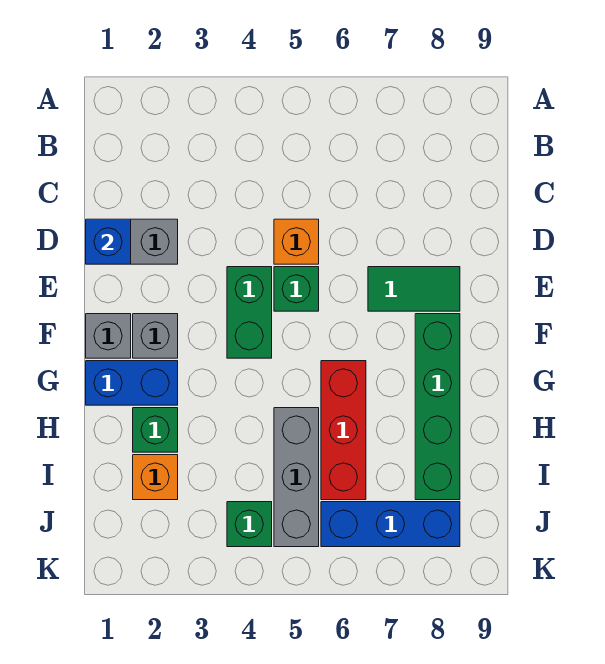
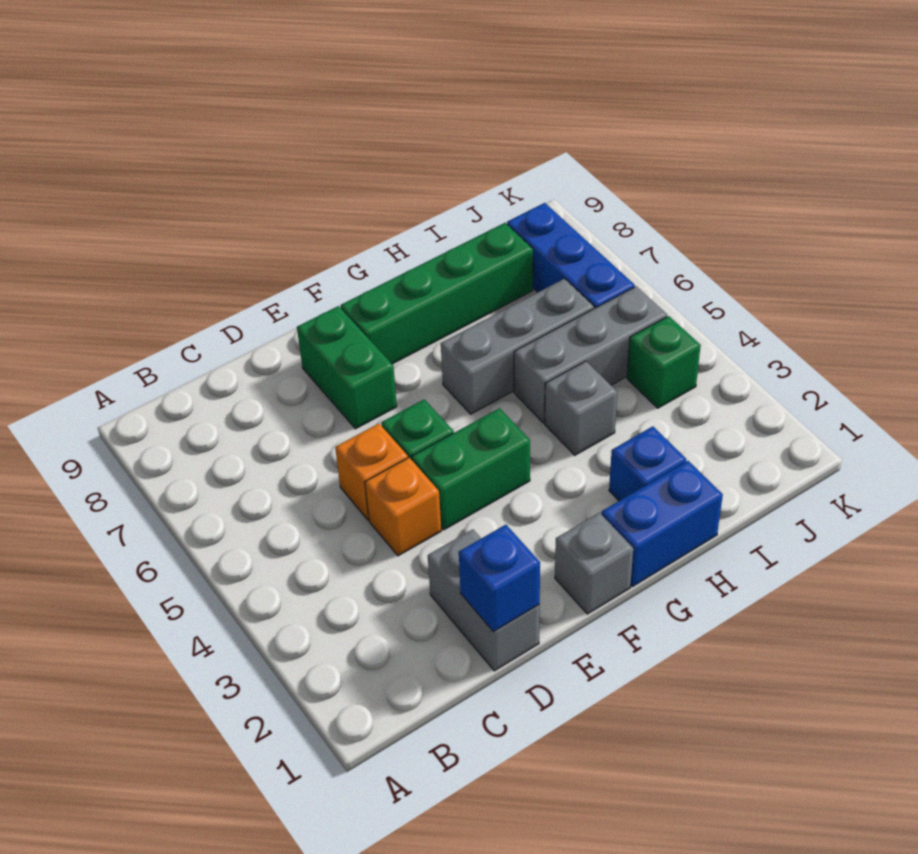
green 1x2 tile [368,267,460,311] -> green 1x2 brick [297,306,397,429]
grey 1x1 brick [133,314,178,358] -> grey 1x1 brick moved to [545,361,617,455]
blue 1x2 brick [86,361,178,405] -> blue 1x2 brick turned to [601,461,723,587]
red 1x3 brick [321,361,366,500] -> grey 1x3 brick [441,279,594,414]
green 1x1 brick [133,408,178,452] -> blue 1x1 brick [609,426,686,501]
orange 1x1 brick [133,455,178,500] -> orange 1x1 brick moved to [365,458,441,556]

